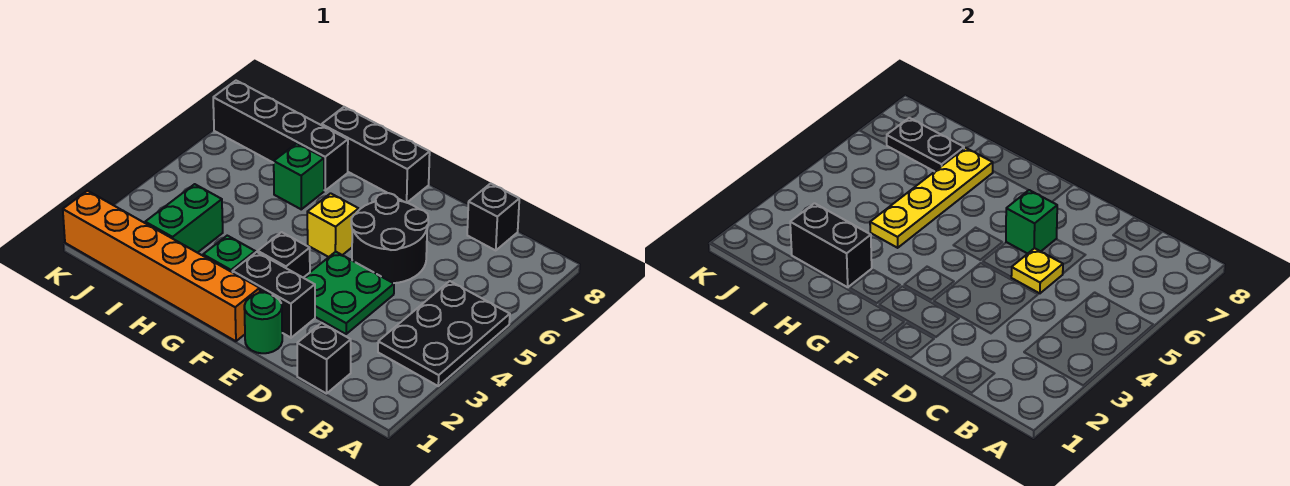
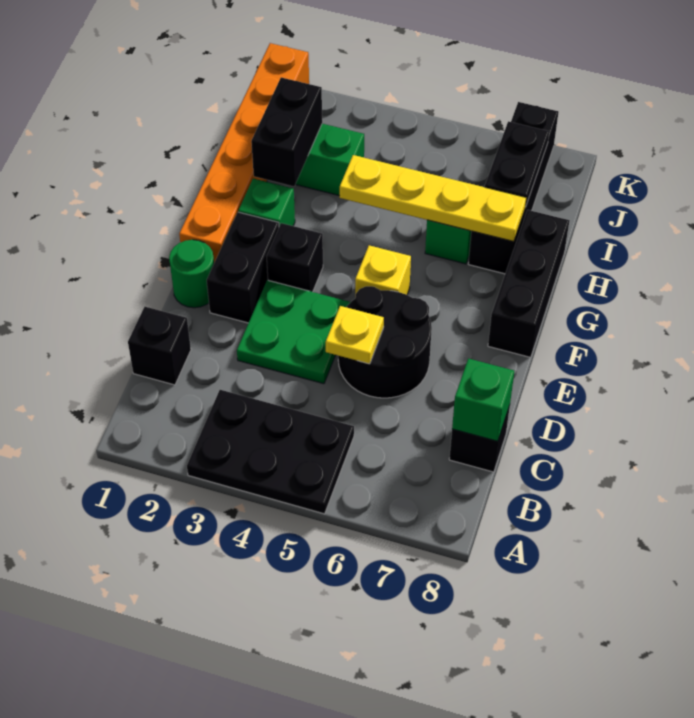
green 1x1 brick [1006,190,1057,254] -> green 1x1 brick moved to [452,358,514,441]

